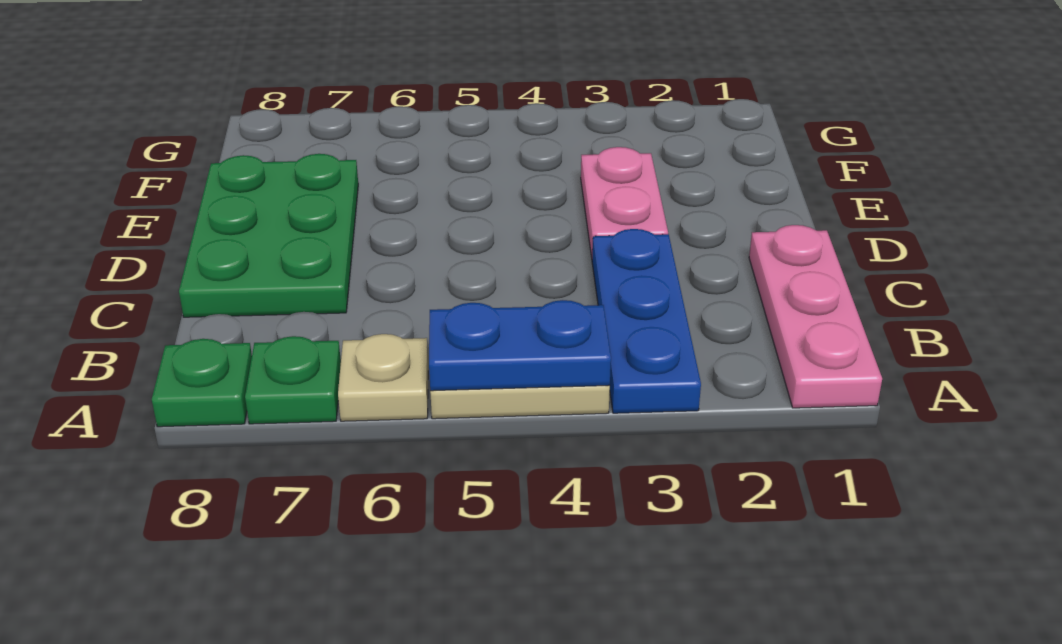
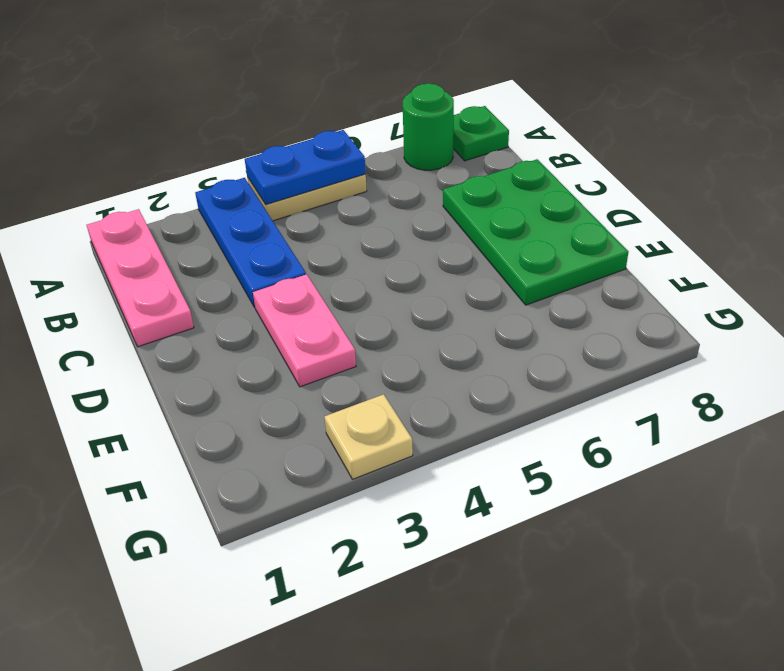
tan 1x1 plate [338,334,428,421] -> tan 1x1 plate moved to [324,394,413,479]
green 1x1 plate [245,336,341,424] -> green 1x1 round brick [403,84,454,170]

